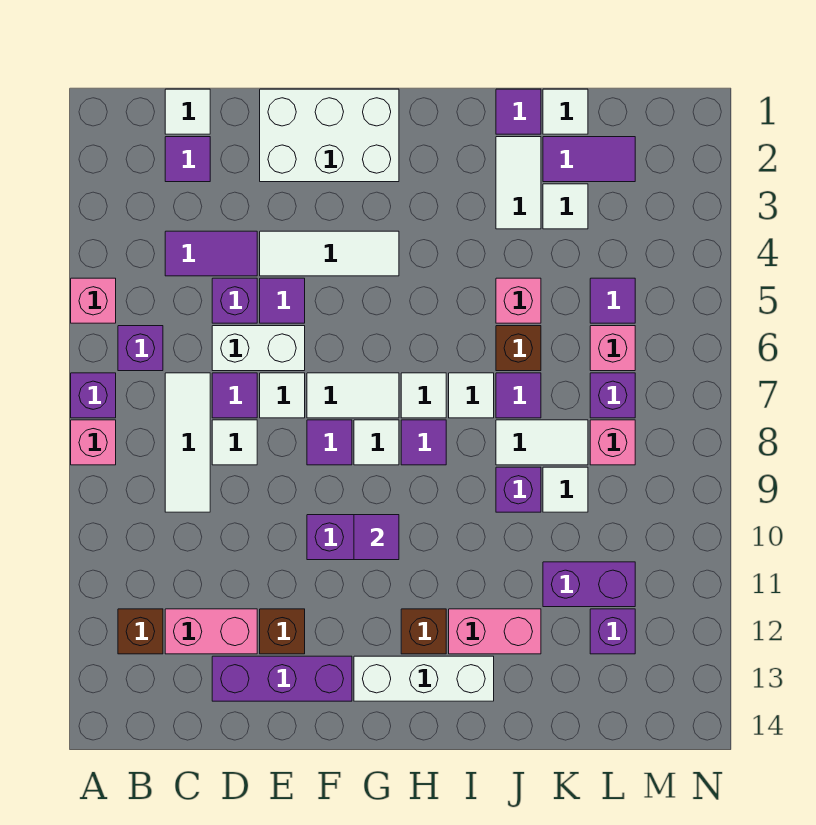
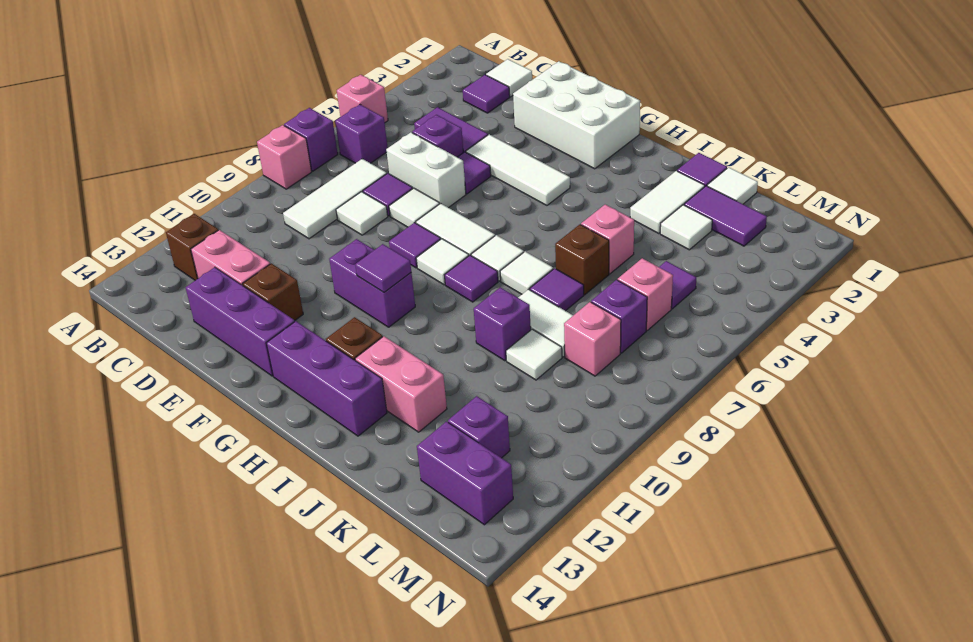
white 1x3 brick [354,656,494,701] -> purple 1x3 brick [266,321,387,436]
purple 1x2 brick [543,562,635,607] -> purple 1x2 brick moved to [417,422,513,525]

